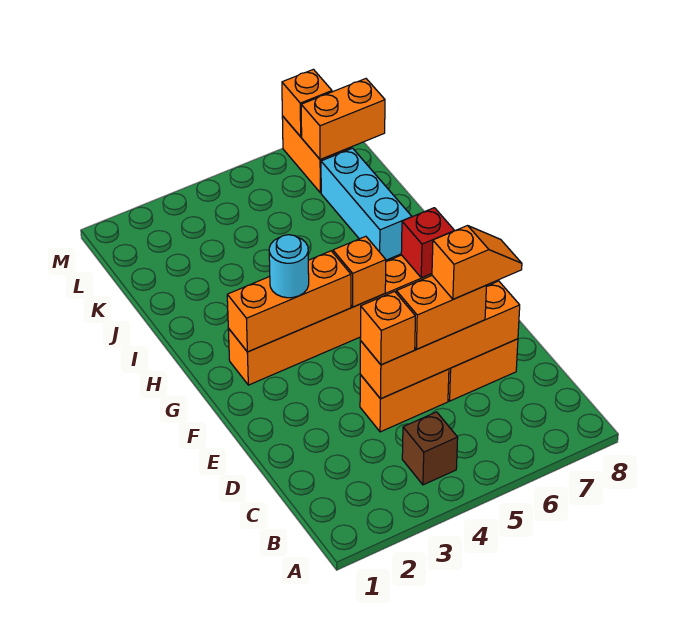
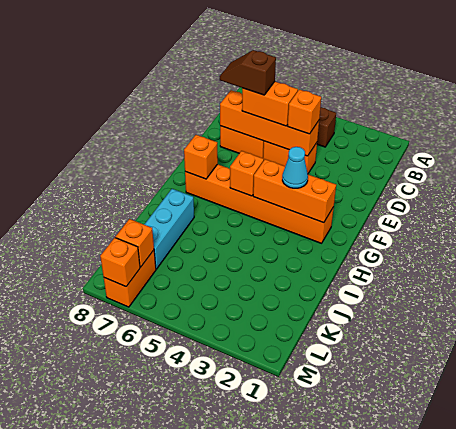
orange 1x2 slope [432,226,522,299] -> brown 1x2 slope [220,50,276,95]
cyan 1x1 round brick [269,235,309,298] -> cyan 1x1 cone [282,147,308,188]
red 1x1 brick [401,208,455,278] -> orange 1x1 brick [184,135,218,179]
orange 1x2 brick [301,79,385,160] -> orange 1x1 brick [115,219,154,267]

